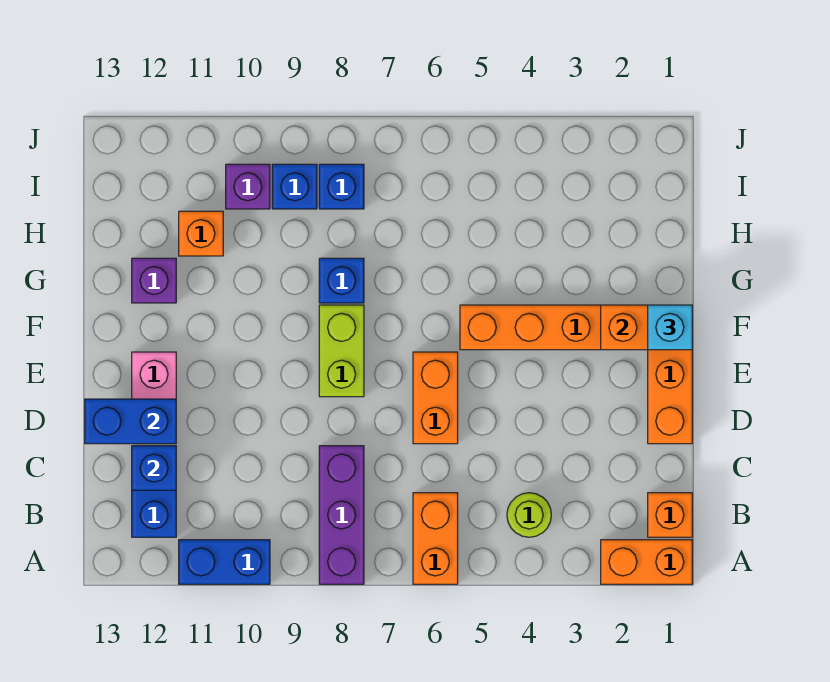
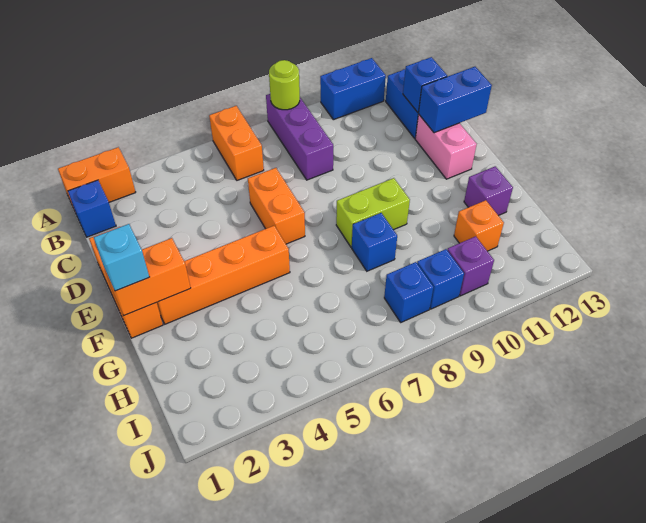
orange 1x1 brick [648,493,692,537] -> blue 1x1 brick [68,180,116,237]
lime 1x1 round brick [507,493,551,537] -> lime 1x1 round brick moved to [269,60,300,110]
lime 1x2 brick [319,305,364,397] -> lime 1x2 brick turned to [336,178,410,247]

